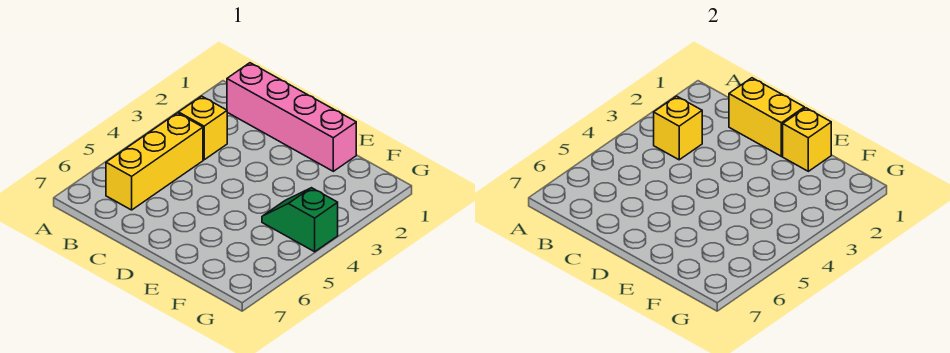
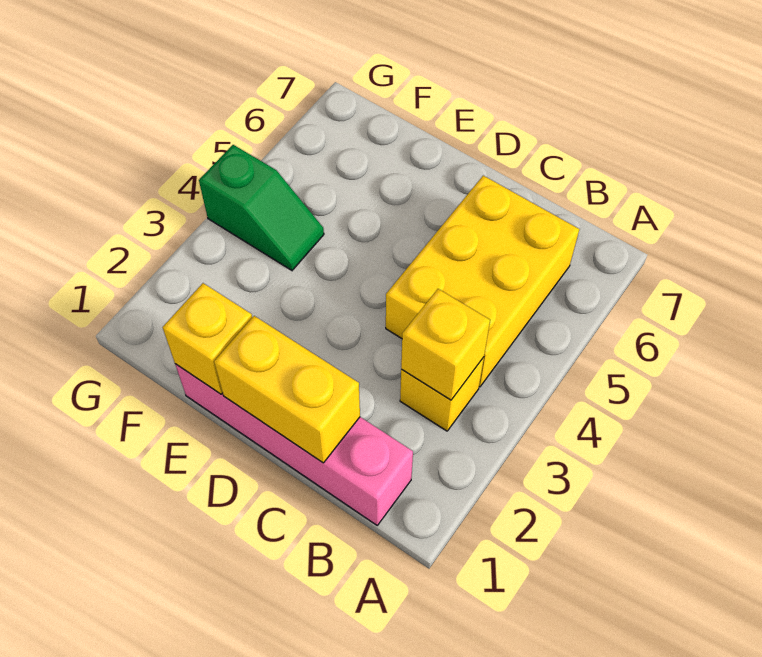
yellow 1x3 brick [106,113,203,210] -> yellow 2x3 brick [386,176,579,387]

